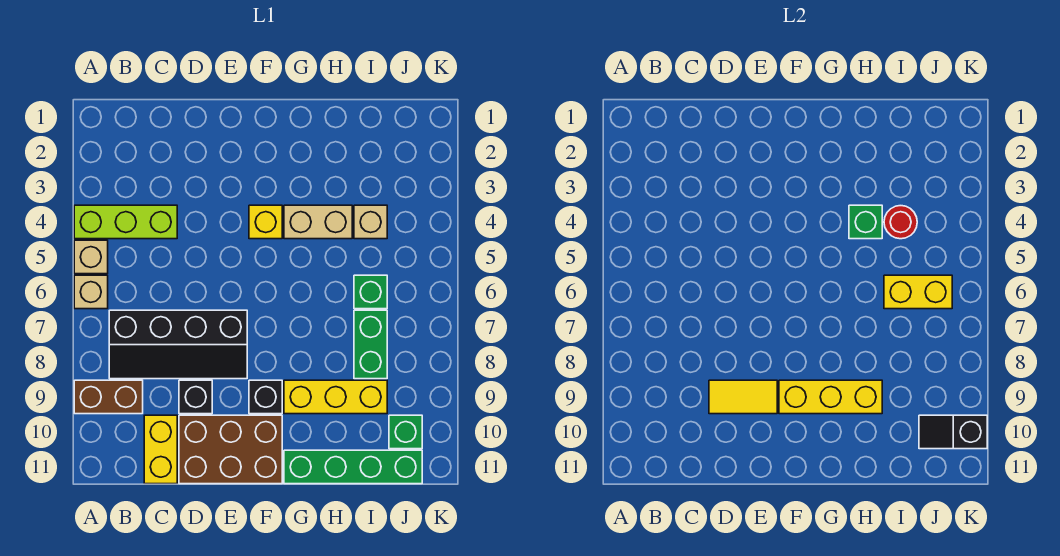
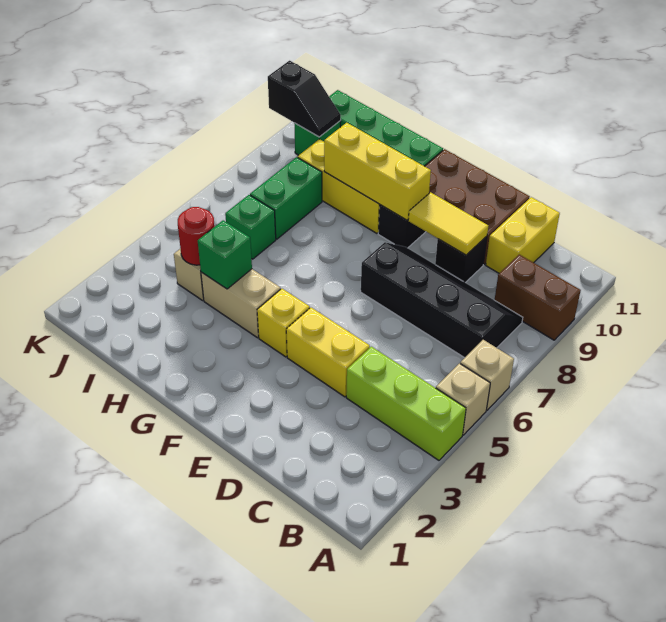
yellow 1x2 brick [884,275,952,309] -> yellow 1x2 brick moved to [286,308,370,397]

